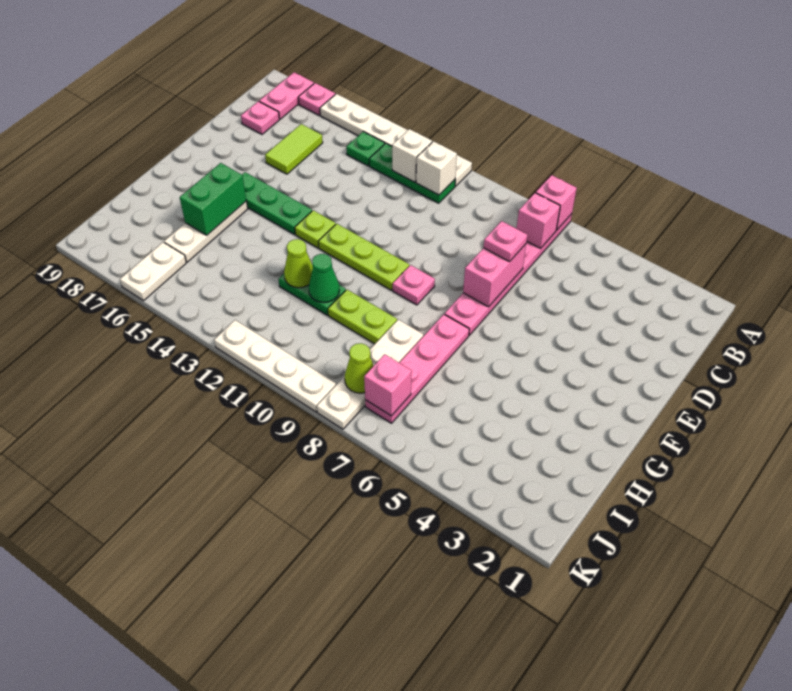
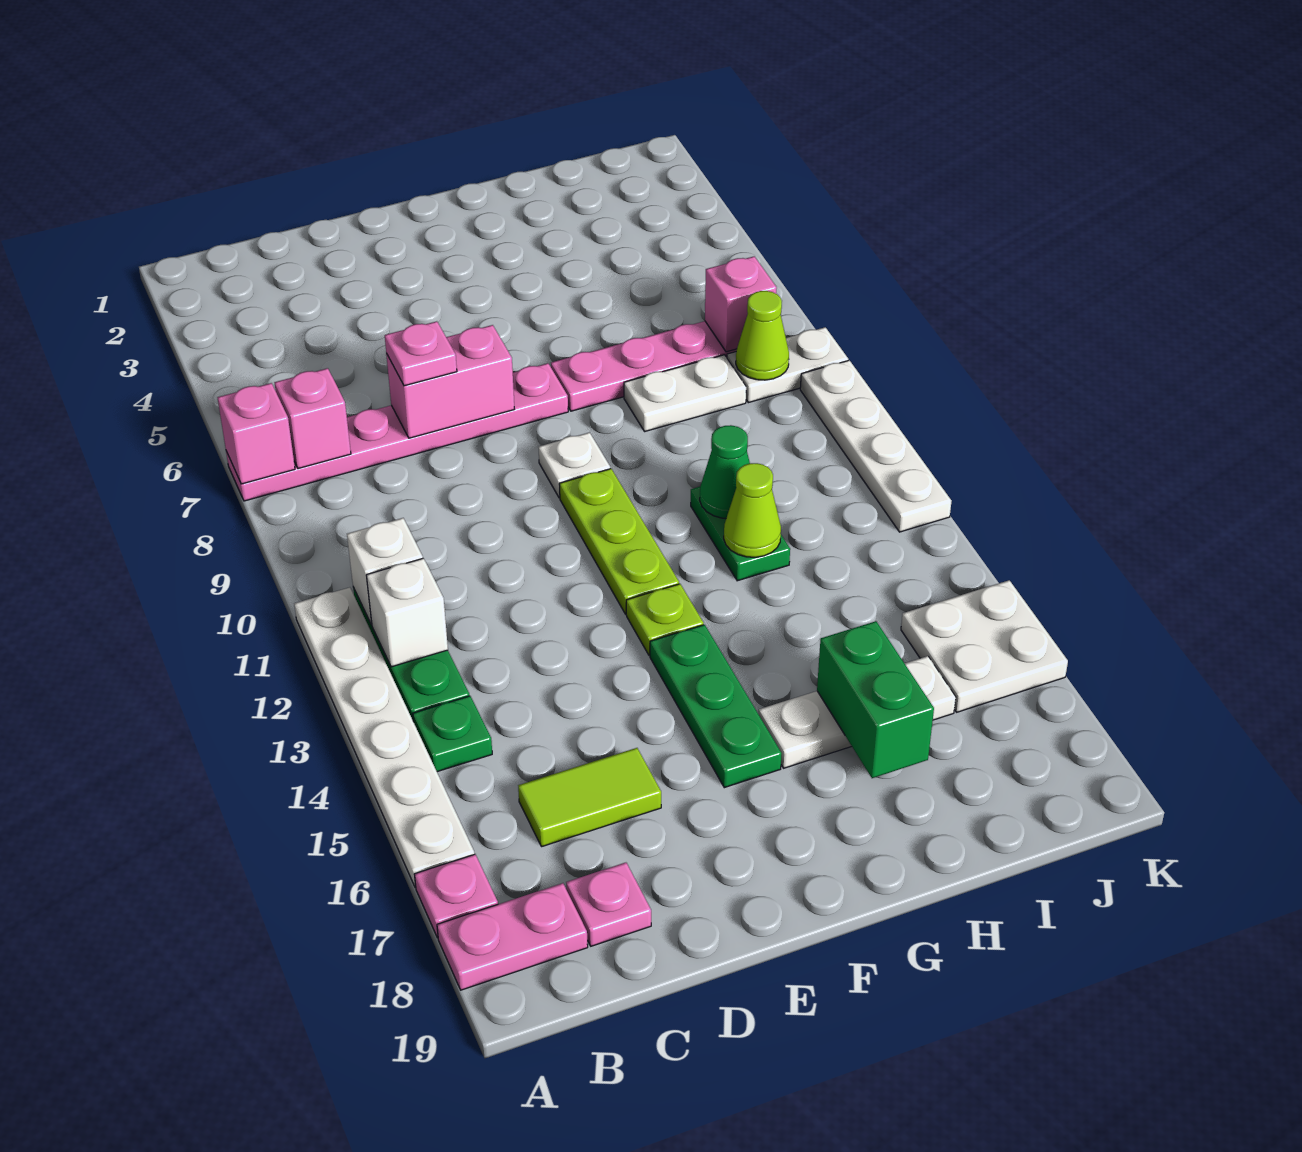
pink 1x1 plate [393,265,435,305] -> white 1x1 plate [538,433,610,498]
green 1x2 brick [180,163,246,235] -> green 1x2 brick turned to [817,621,934,778]
lime 1x2 plate [328,290,397,344] -> none
white 1x2 plate [120,242,186,301] -> white 2x2 plate [901,580,1068,712]

